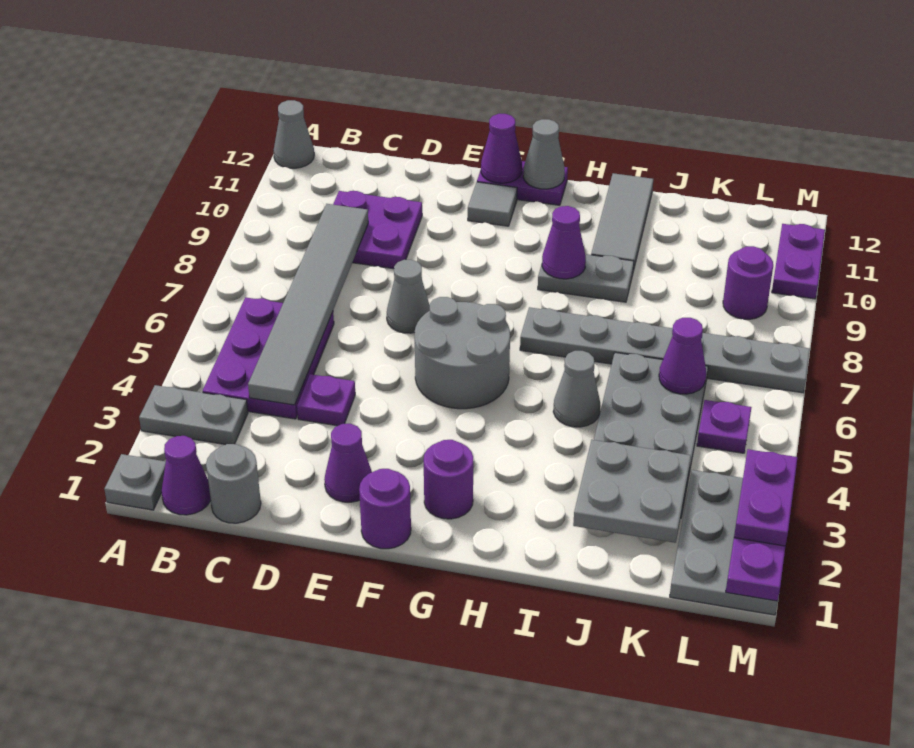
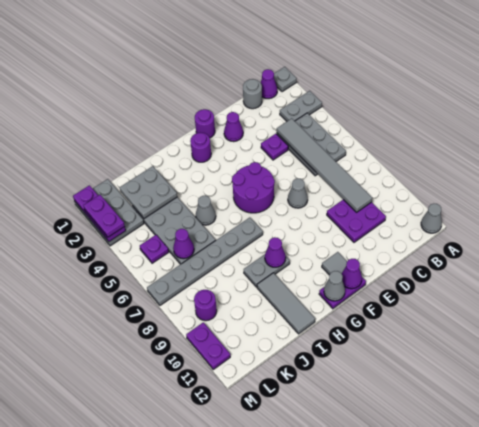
purple 2x3 plate [202,297,334,419] -> grey 2x3 plate [277,113,346,176]
grey 2x2 round brick [415,297,510,409] -> purple 2x2 round brick [232,162,275,213]

